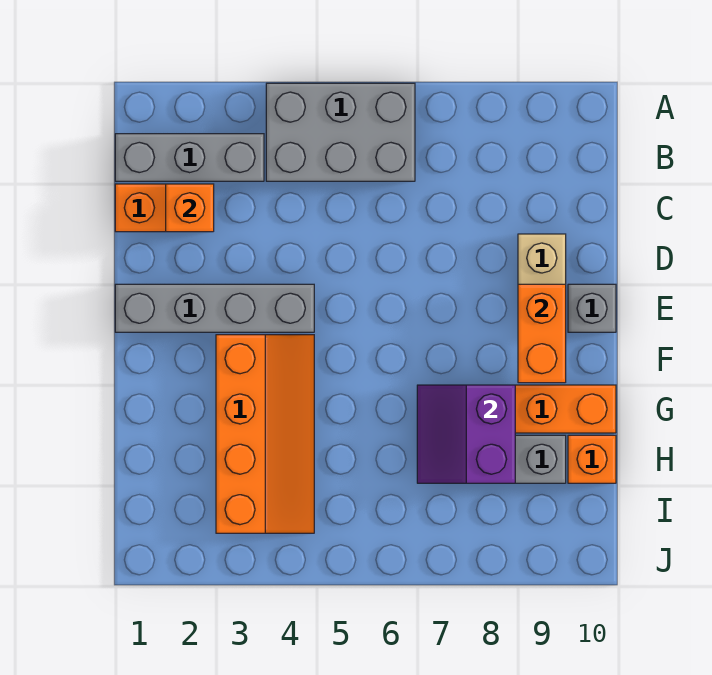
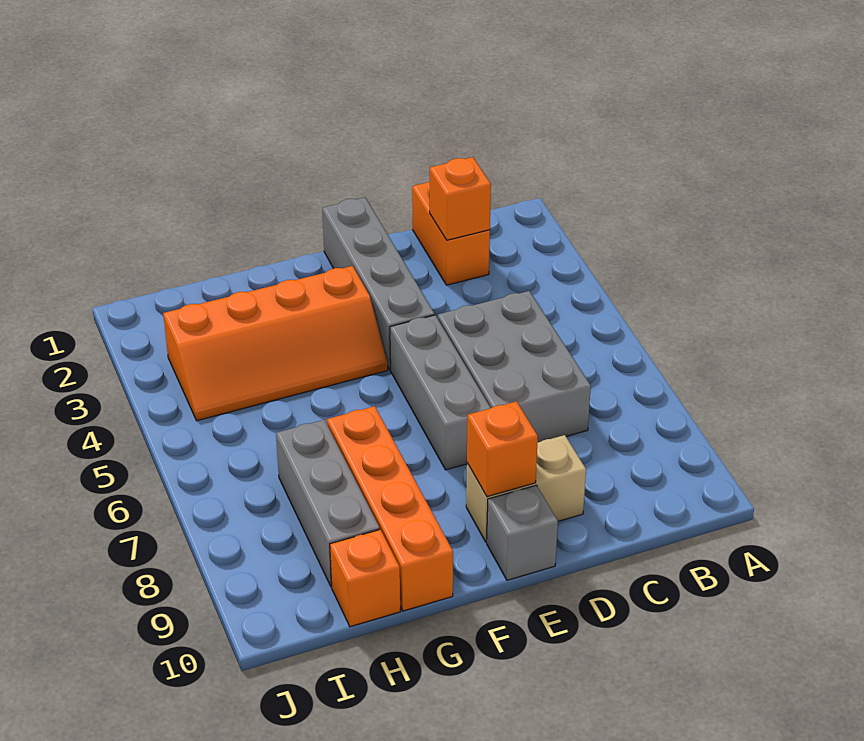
grey 2x3 brick [266,83,415,181] -> grey 2x3 brick moved to [438,291,591,443]
grey 1x3 brick [115,134,264,181] -> grey 1x3 brick moved to [390,315,490,470]
orange 1x2 brick [518,284,566,383] -> orange 1x1 brick [467,401,538,497]
purple 2x2 slope [417,385,515,483] -> none

